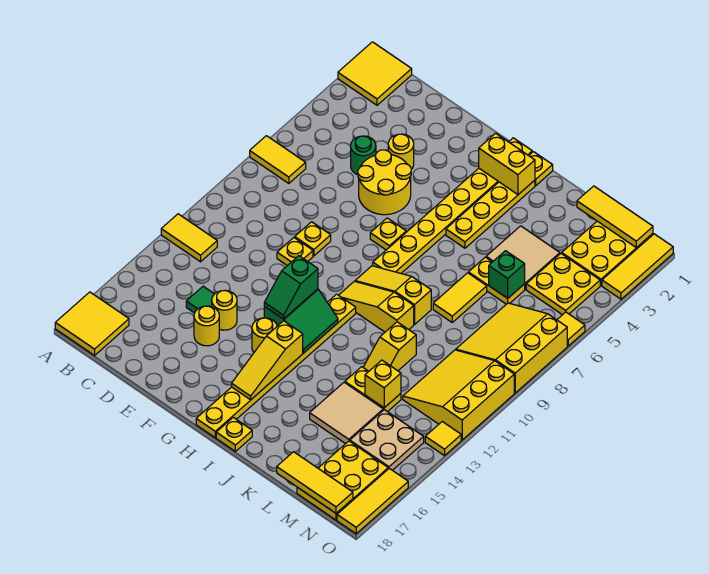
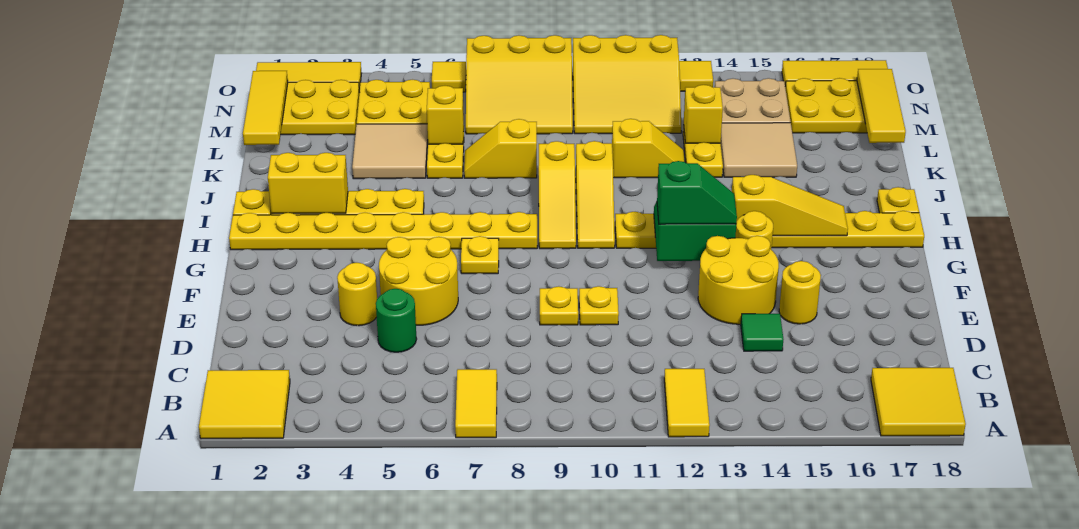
yellow 1x1 round brick [212,291,237,330] -> yellow 2x2 round brick [698,236,779,324]
yellow 1x2 brick [479,133,535,194] -> yellow 1x2 brick turned to [268,153,348,214]
yellow 1x2 tile [433,273,487,322] -> yellow 1x2 slope [464,119,537,178]
green 1x1 brick [489,251,525,298] -> yellow 1x1 brick [427,86,464,144]

